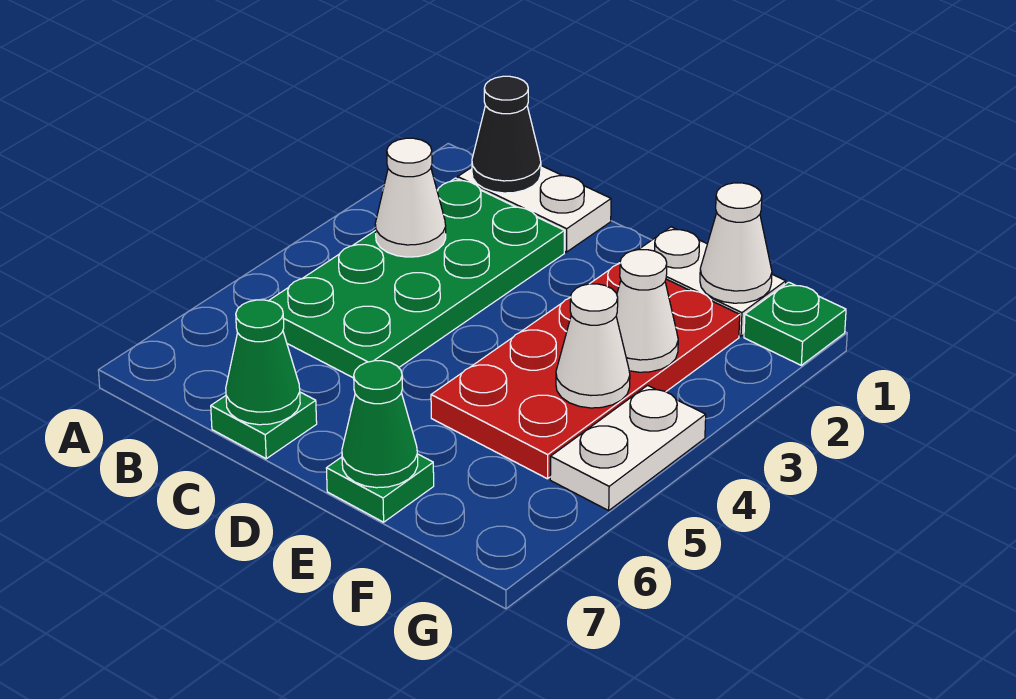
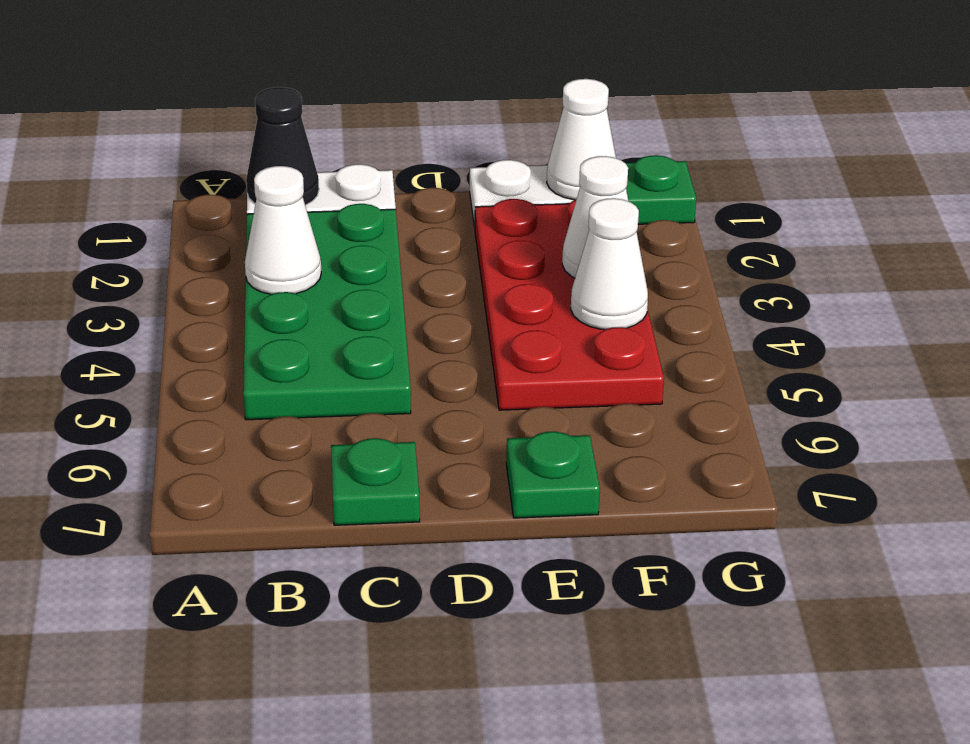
green 1x1 cone [226,300,300,425] -> none
green 1x1 cone [342,361,418,488] -> none
white 1x2 plate [550,385,706,510] -> none

